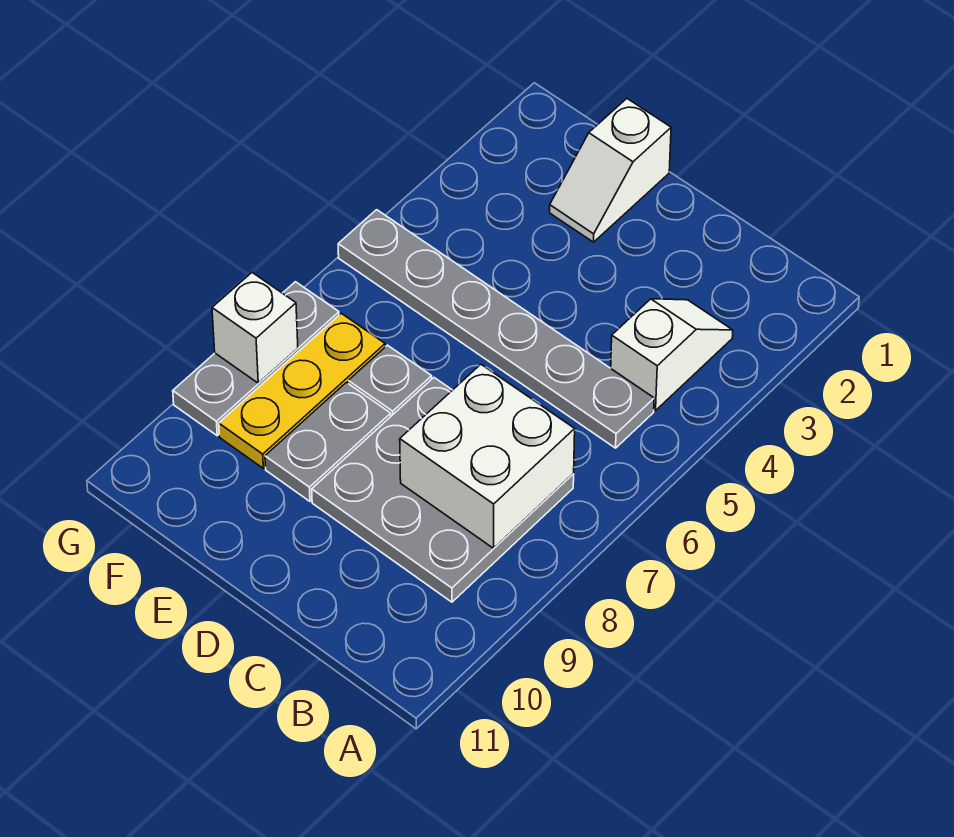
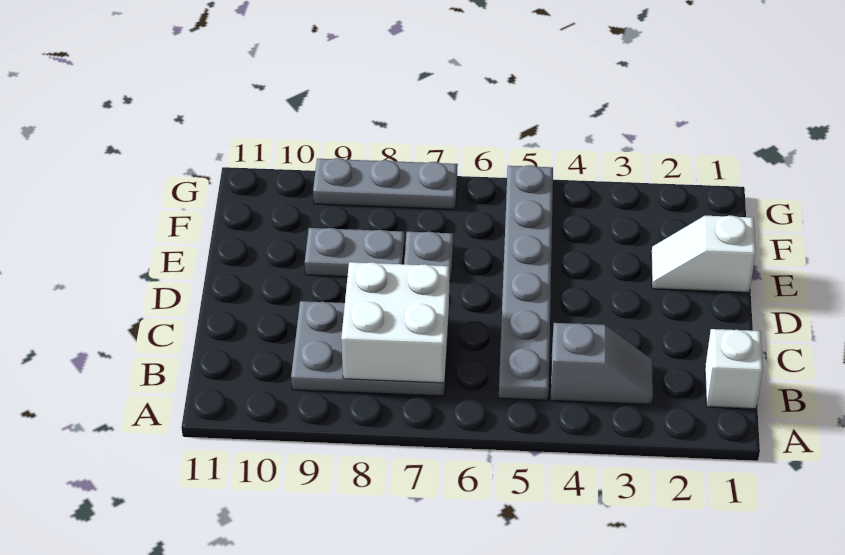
white 1x2 slope [611,299,733,411] -> grey 1x2 slope [550,323,653,405]
grey 3x3 plate [312,378,574,602] -> grey 2x3 plate [291,301,449,396]
yellow 1x3 plate [219,313,385,468] -> none
white 1x1 brick [212,273,298,383] -> white 1x1 brick moved to [705,329,763,409]

